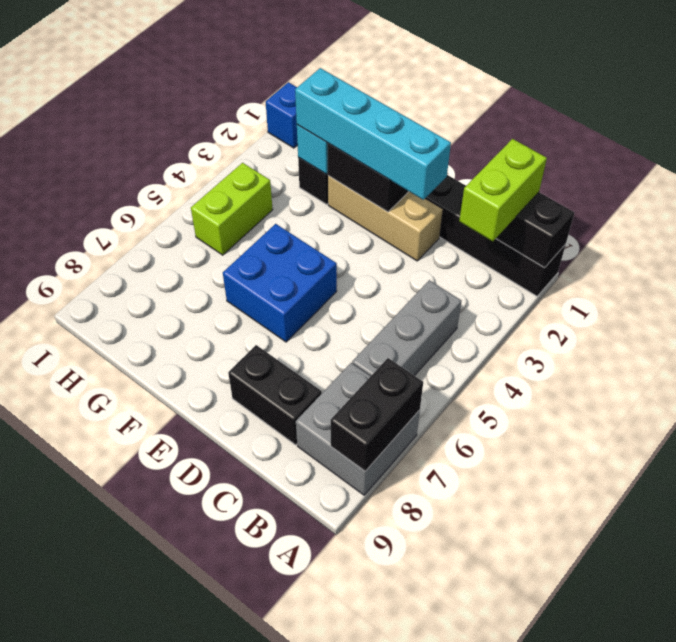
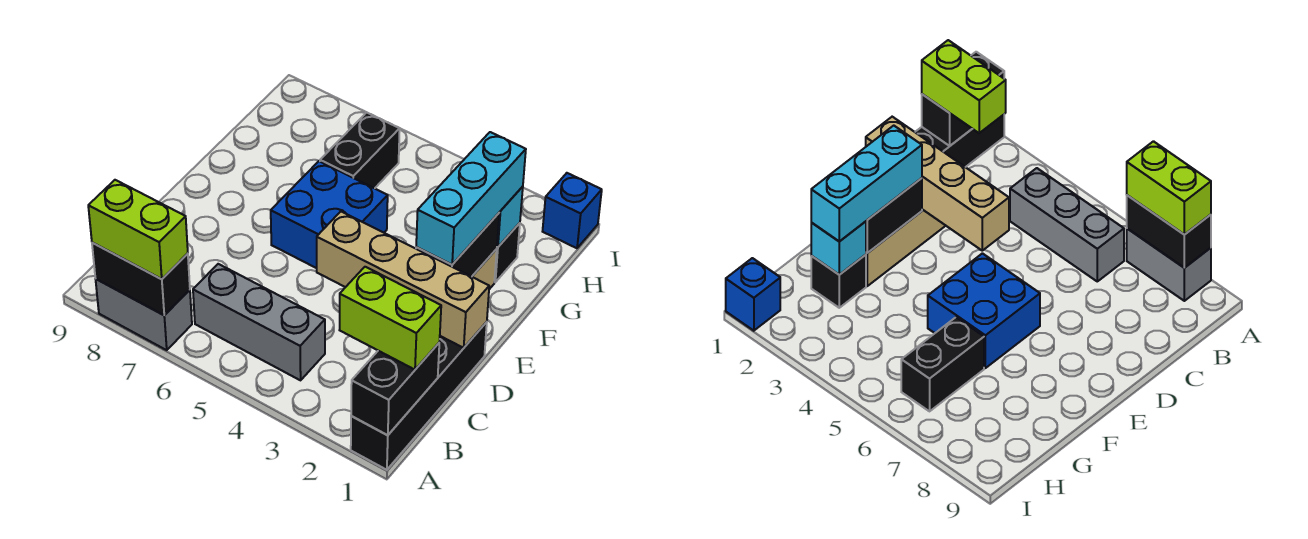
grey 2x2 brick [296,363,420,495] -> grey 1x2 brick [96,279,192,350]
black 1x2 brick [228,345,322,445] -> black 1x2 brick moved to [320,112,400,188]
none -> tan 1x4 brick [317,212,489,348]
cyan 1x4 brick [295,68,451,200] -> cyan 1x3 brick [416,132,526,265]
lime 1x2 brick [191,163,273,255] -> lime 1x2 brick moved to [88,180,188,279]

